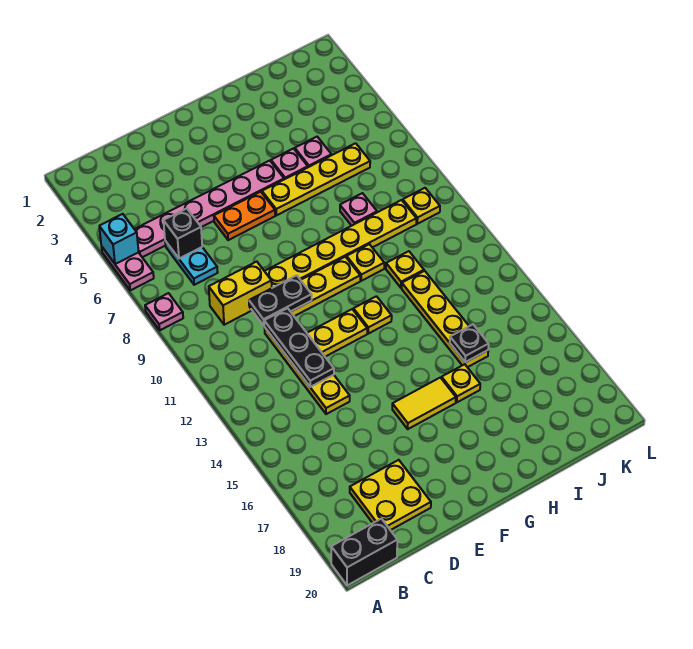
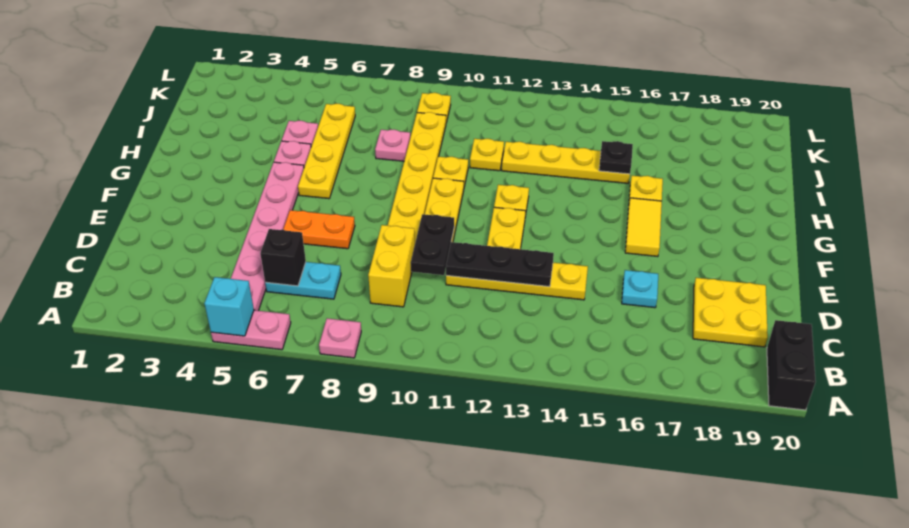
none -> cyan 1x1 plate [622,270,658,308]
orange 1x2 plate [214,192,275,240] -> orange 1x2 plate turned to [283,210,355,249]

